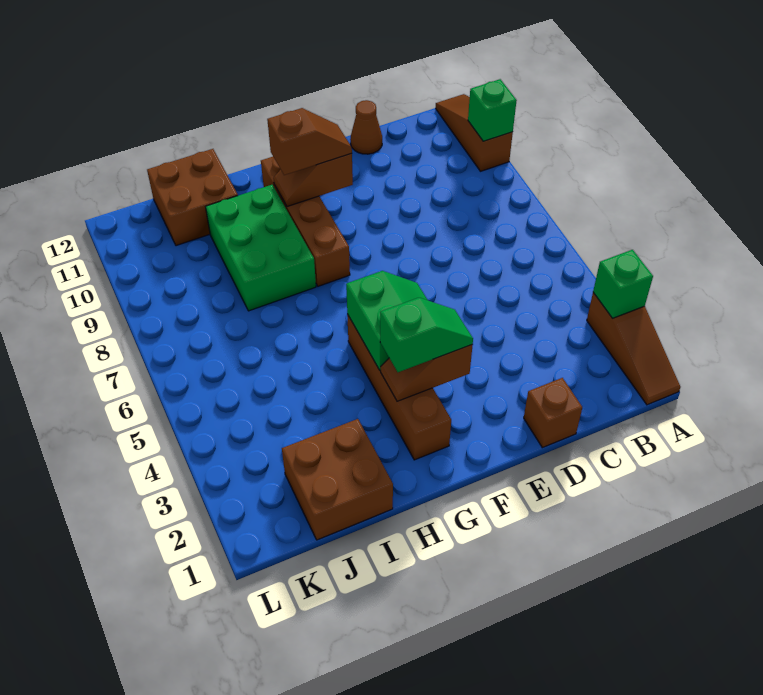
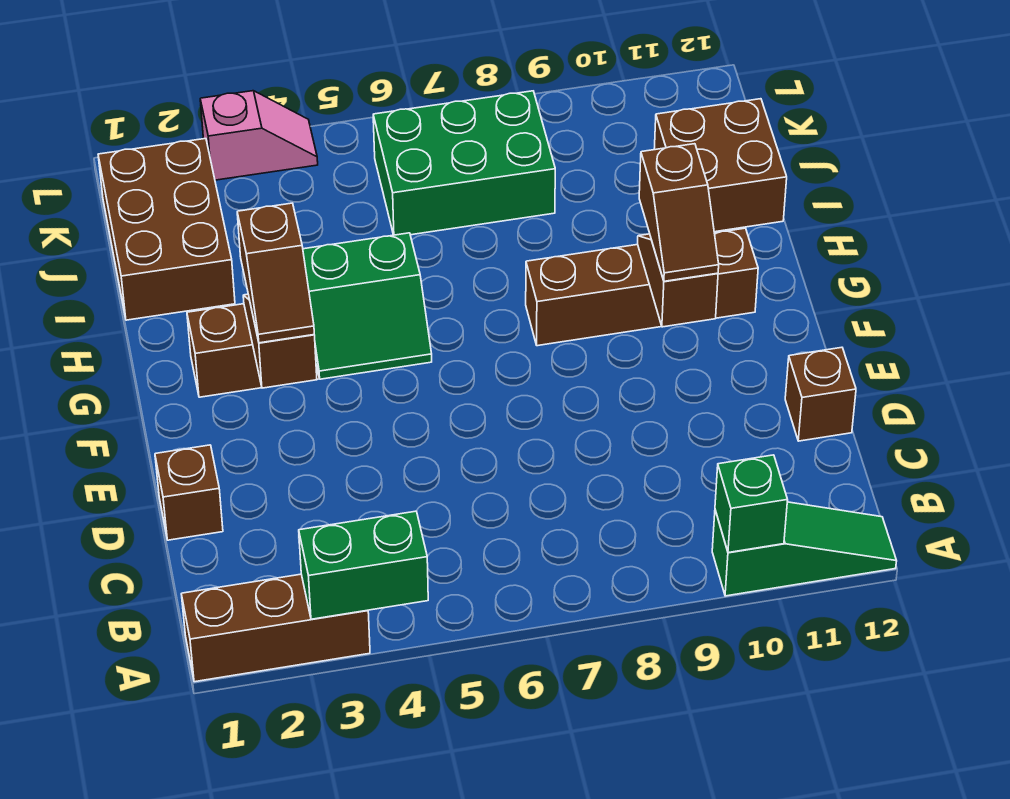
brown 1x3 slope [587,293,680,405] -> brown 1x3 brick [181,574,370,682]
green 1x1 brick [593,250,653,318] -> green 1x2 brick [299,511,428,619]
brown 1x3 slope [436,94,513,171] -> green 1x3 slope [712,502,897,596]
brown 1x1 cone [350,100,382,154] -> brown 1x1 brick [785,347,856,441]
green 1x2 slope [380,298,473,372] -> brown 1x2 slope [237,203,314,343]
green 2x3 brick [206,185,316,311] -> green 2x3 brick moved to [373,91,555,235]
brown 2x2 brick [282,419,393,540] -> brown 2x3 brick [98,139,235,320]
none -> pink 1x2 slope [200,91,318,180]

